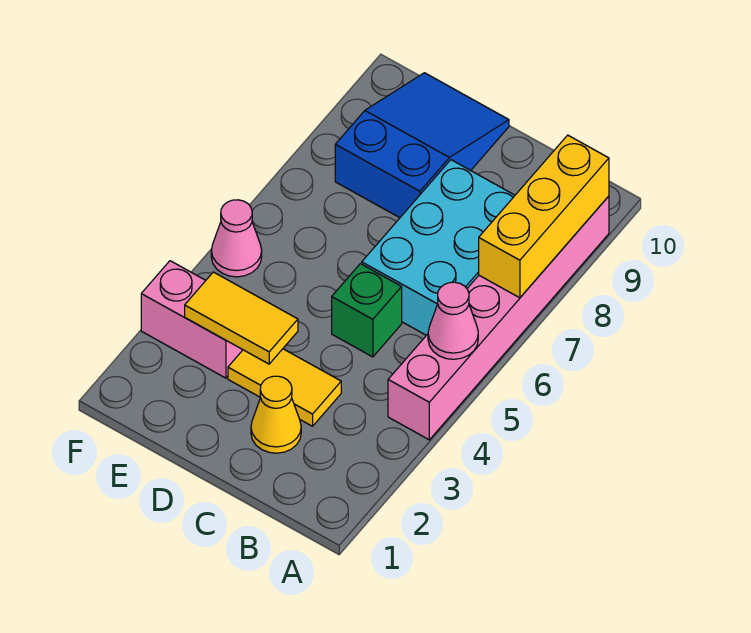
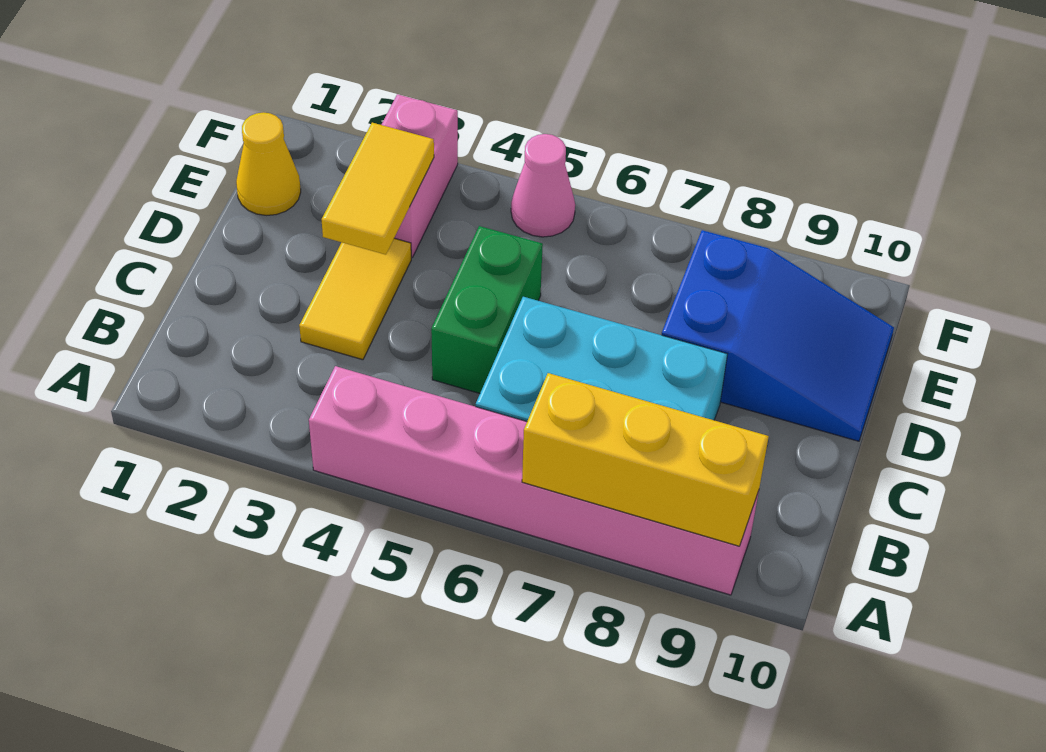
pink 1x1 cone [428,282,478,359] -> none
yellow 1x1 cone [251,376,301,453] -> yellow 1x1 cone moved to [236,112,301,215]
green 1x1 brick [332,264,402,357] -> green 1x2 brick [431,226,543,393]

